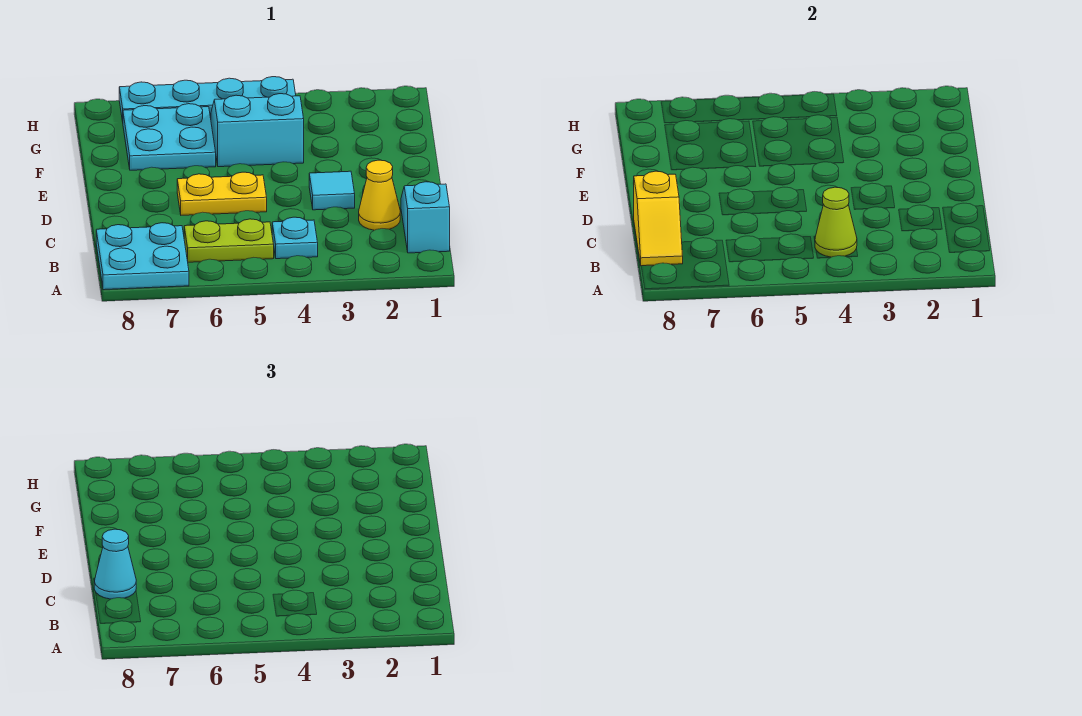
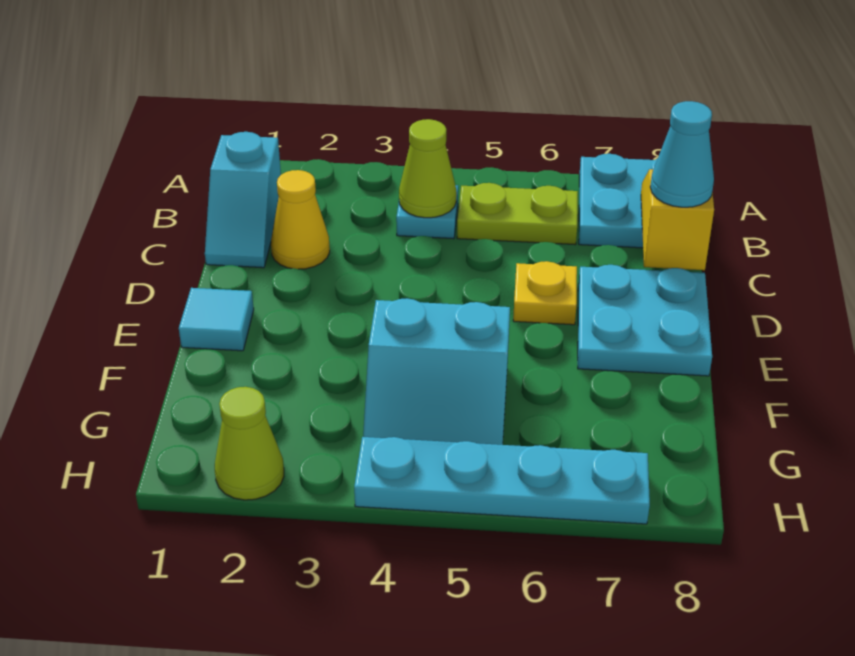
cyan 1x1 tile [309,171,355,210] -> cyan 1x1 tile moved to [179,288,254,351]
yellow 1x2 plate [177,172,267,215] -> yellow 1x1 plate [513,261,577,325]
cyan 2x2 plate [123,104,216,170] -> cyan 2x2 plate moved to [578,265,712,376]
none -> lime 1x1 cone [215,387,284,500]

